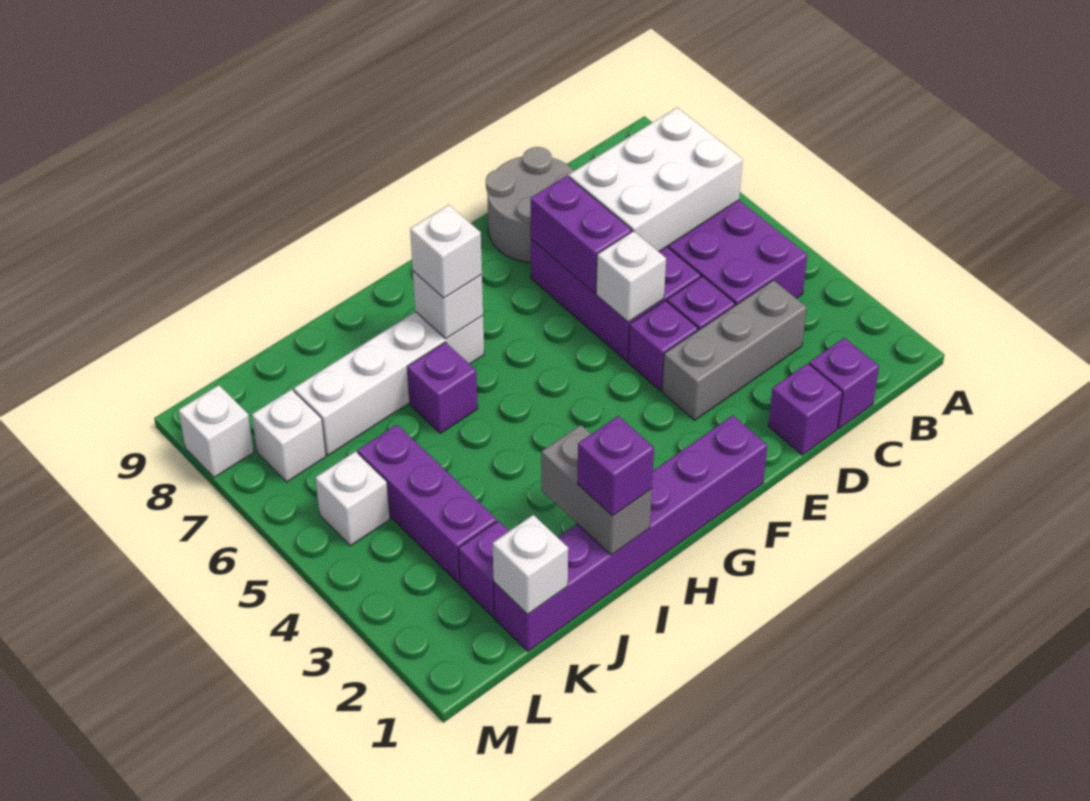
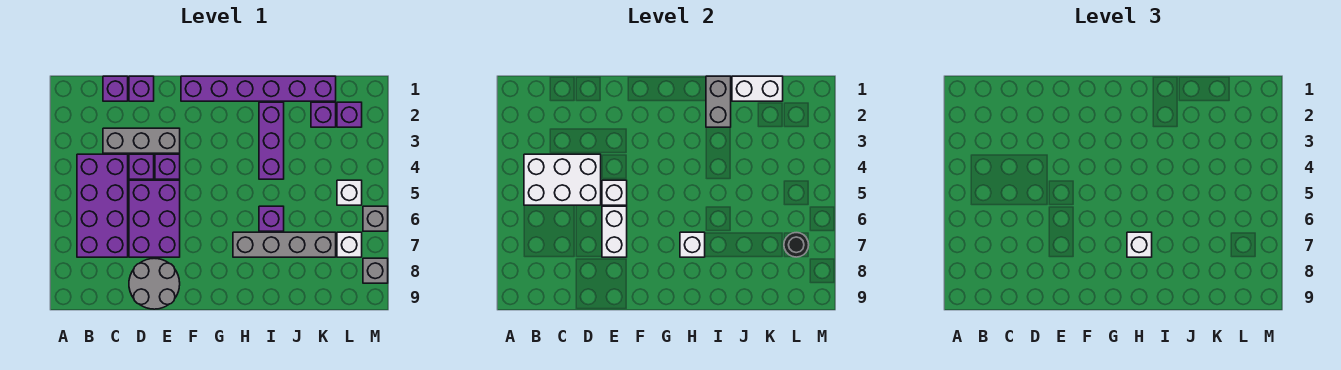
white 2x3 brick [569,108,743,252] -> white 2x3 brick moved to [524,154,601,205]
purple 1x2 brick [531,176,632,293] -> white 1x2 brick [602,206,627,257]
white 1x4 brick [294,312,484,455] -> grey 1x4 brick [233,232,336,257]
purple 1x1 brick [577,416,654,516] -> purple 1x1 brick moved to [337,102,362,127]
white 1x1 brick [492,515,568,614] -> white 1x2 brick [732,76,783,101]
purple 1x3 brick [358,425,497,583] -> purple 1x3 brick moved to [259,102,284,179]
none -> black 1x1 round brick [784,233,809,257]
none -> grey 1x1 brick [363,206,388,231]
white 1x1 brick [178,385,254,477] -> grey 1x1 brick [363,258,388,283]

